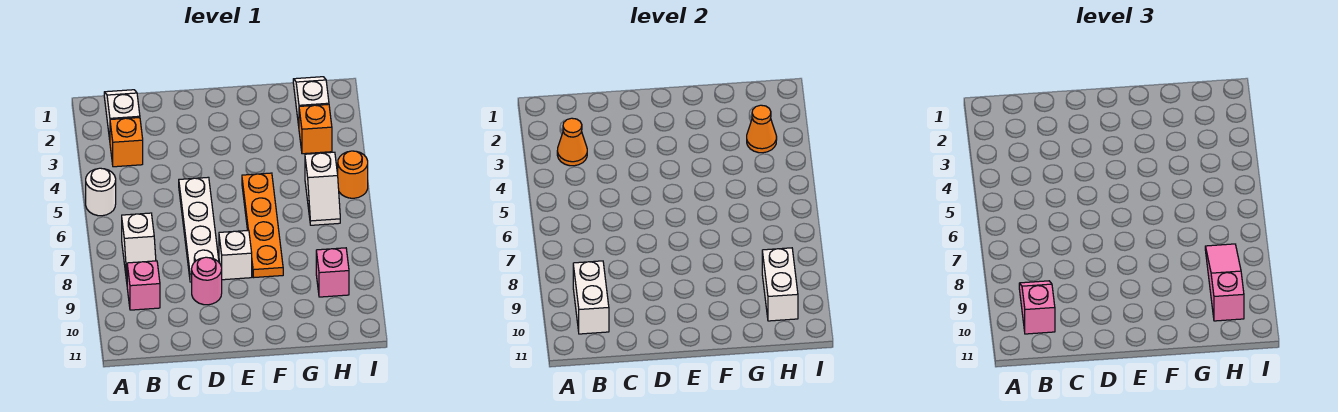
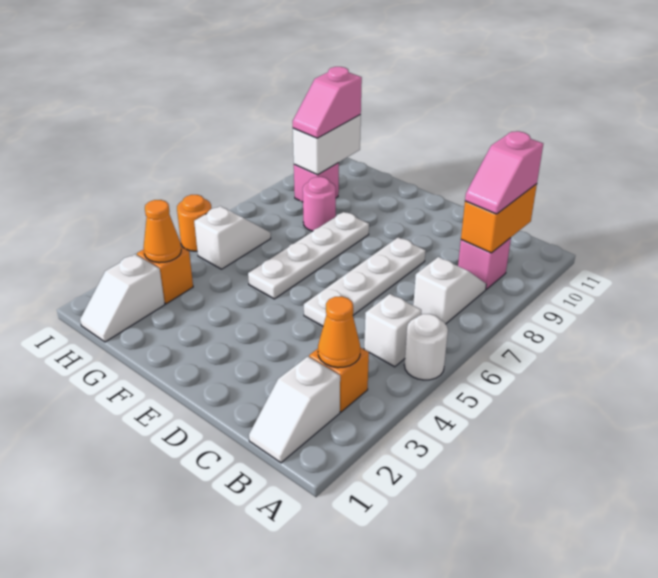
white 1x2 brick [573,261,609,334] -> orange 1x2 brick [461,184,537,253]
pink 1x1 round brick [192,257,222,305] -> pink 1x1 round brick moved to [303,177,336,231]
white 1x1 brick [219,230,252,280] -> white 1x1 brick moved to [364,294,421,367]
orange 1x4 plate [242,173,283,278] -> white 1x4 plate [248,212,369,299]
pink 1x3 slope [1205,244,1244,321] -> pink 1x2 slope [293,67,362,138]

